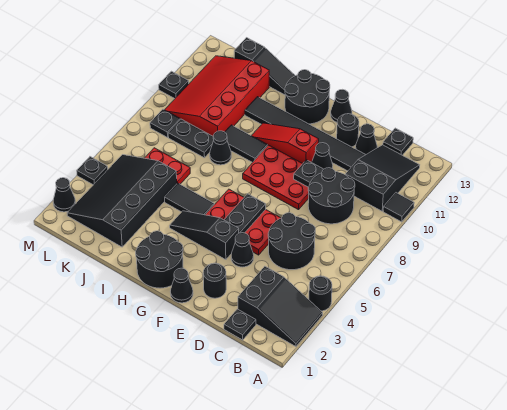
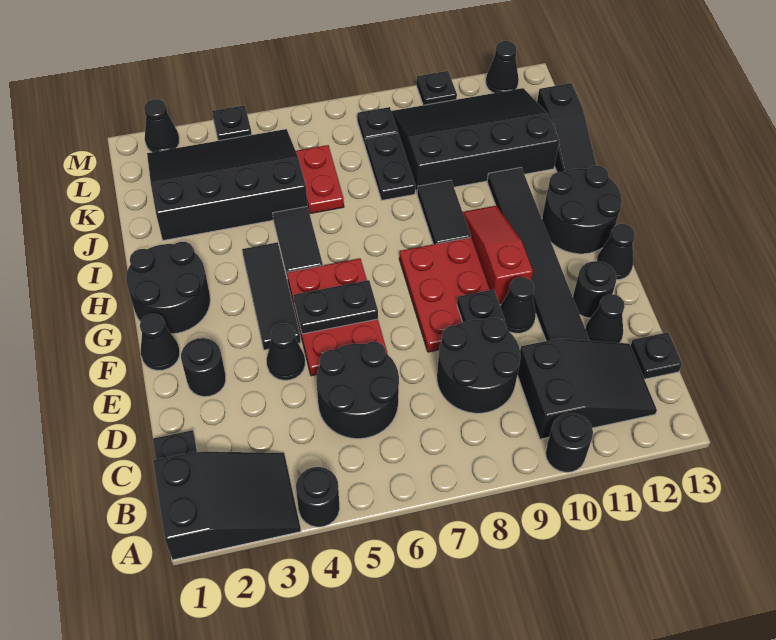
black 2x3 slope [238,266,323,347] -> black 2x3 slope turned to [153,452,301,560]
black 1x1 tile [383,193,414,222] -> black 1x1 round brick [546,413,593,472]
black 1x3 slope [170,211,239,260] -> black 1x3 tile [242,242,301,350]
black 1x1 cone [210,131,231,165] -> black 1x1 cone moved to [486,41,519,93]
red 3x4 slope [165,56,269,136] -> black 3x4 slope [391,88,559,193]

